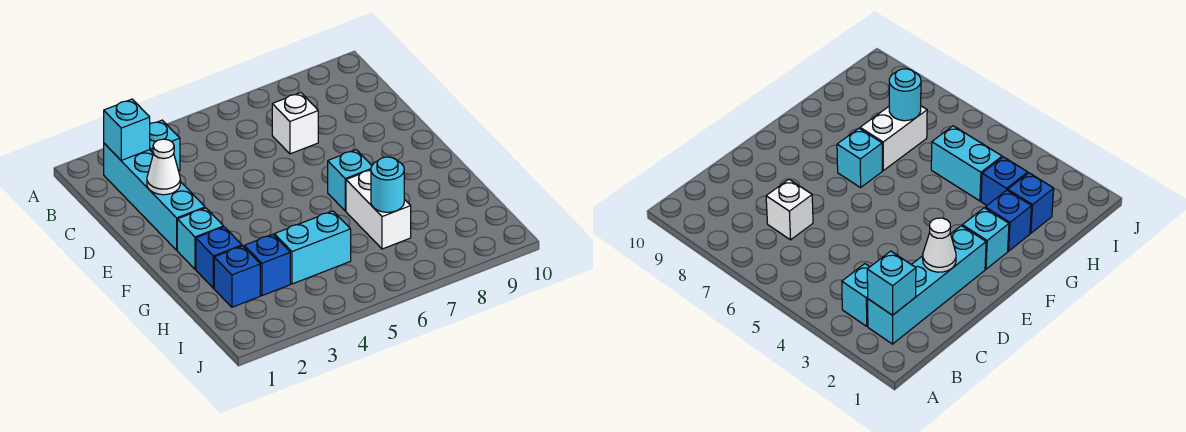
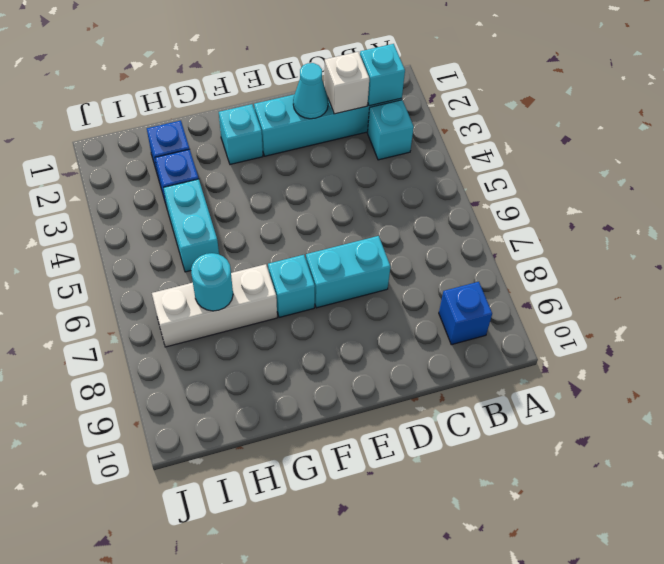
white 1x1 brick [272,93,318,154] -> white 1x1 brick moved to [324,52,369,114]
white 1x1 cone [147,139,180,195] -> cyan 1x1 cone [293,63,328,119]
none -> cyan 1x2 brick [306,236,390,308]
blue 1x1 brick [196,227,242,288] -> blue 1x1 brick moved to [439,282,492,345]
white 1x2 brick [346,170,411,249] -> white 1x3 brick [152,264,277,347]

